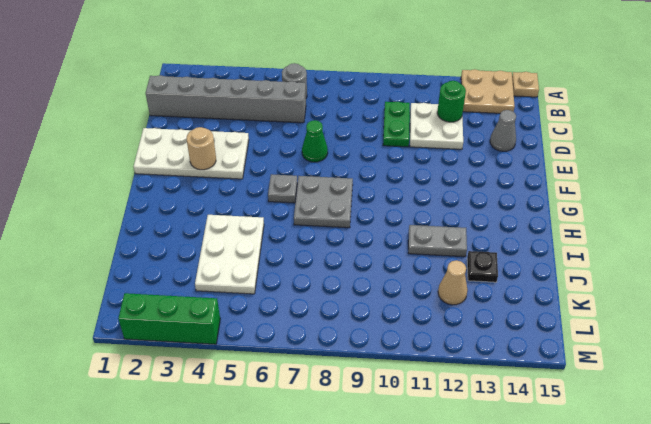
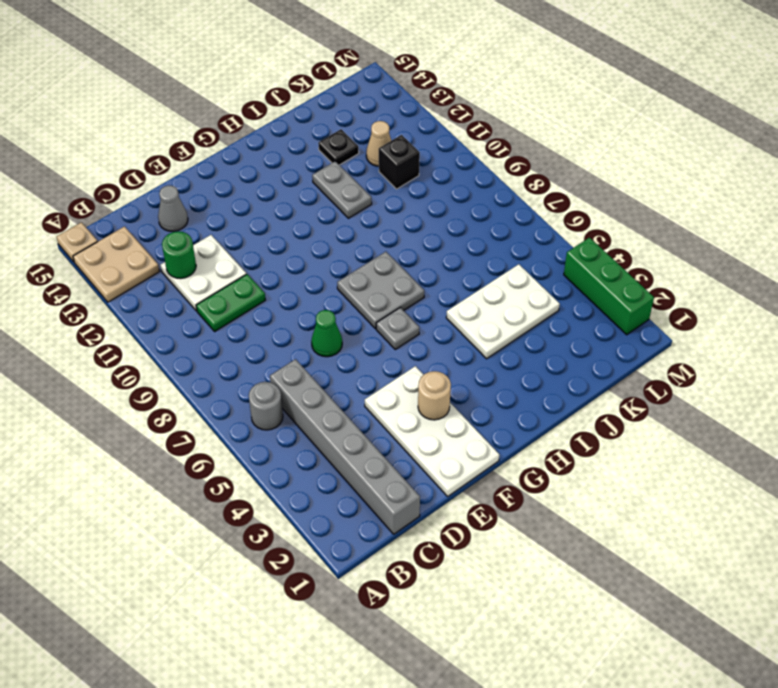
none -> black 1x1 brick [379,135,420,189]

